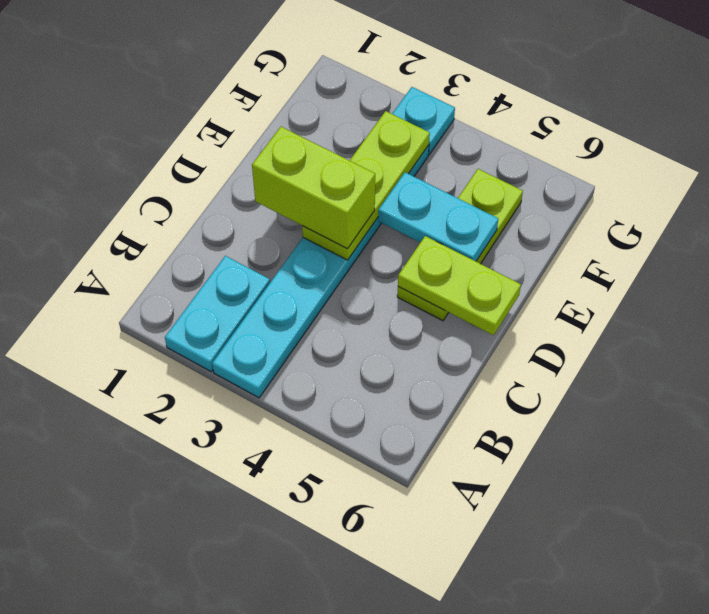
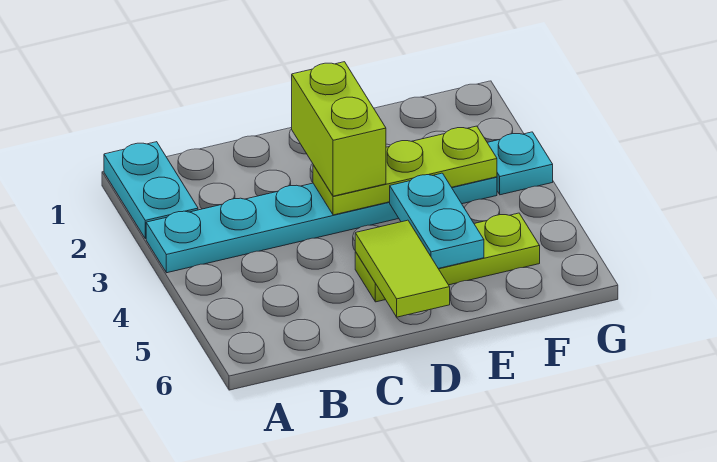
cyan 1x2 plate [165,256,270,372] -> cyan 1x2 plate turned to [104,142,198,239]
lime 1x2 plate [398,236,521,335] -> lime 1x2 tile [355,220,450,317]

